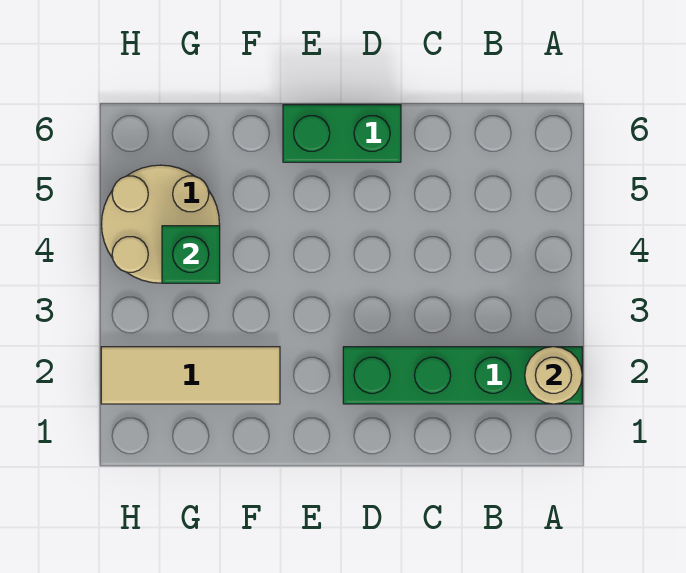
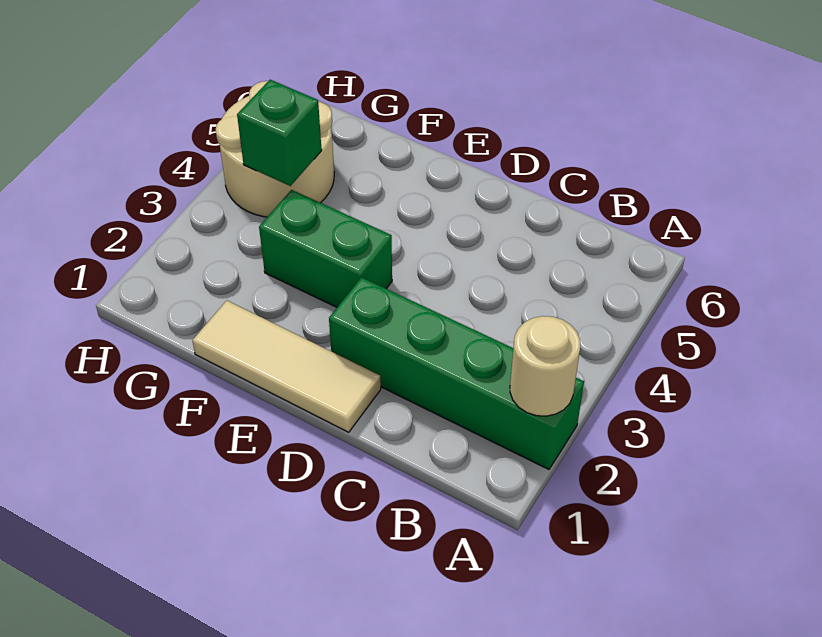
green 1x2 brick [283,105,401,162] -> green 1x2 brick moved to [259,190,392,307]
tan 1x3 tile [101,347,280,404] -> tan 1x3 tile moved to [192,300,381,432]

